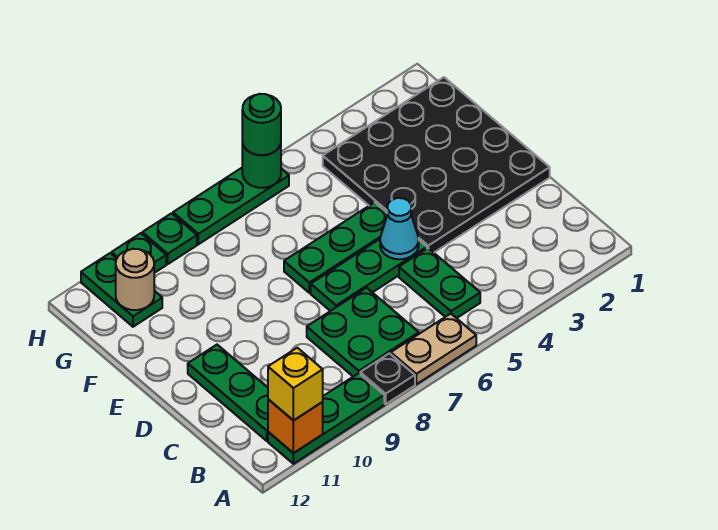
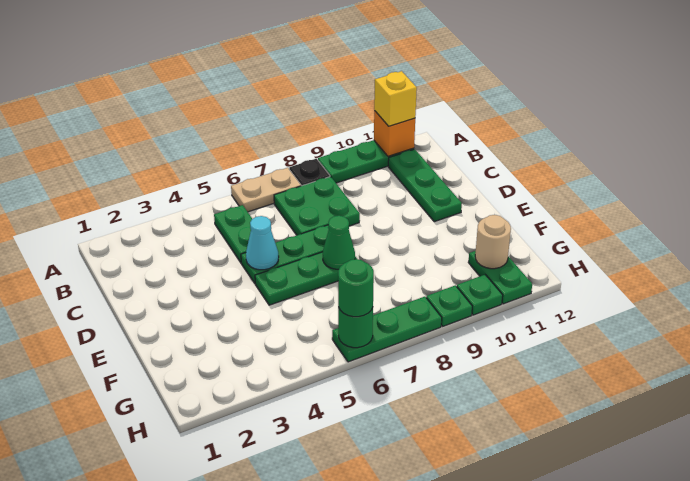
black 4x4 plate [323,77,550,252] -> none
none -> green 1x1 cone [323,216,355,269]

